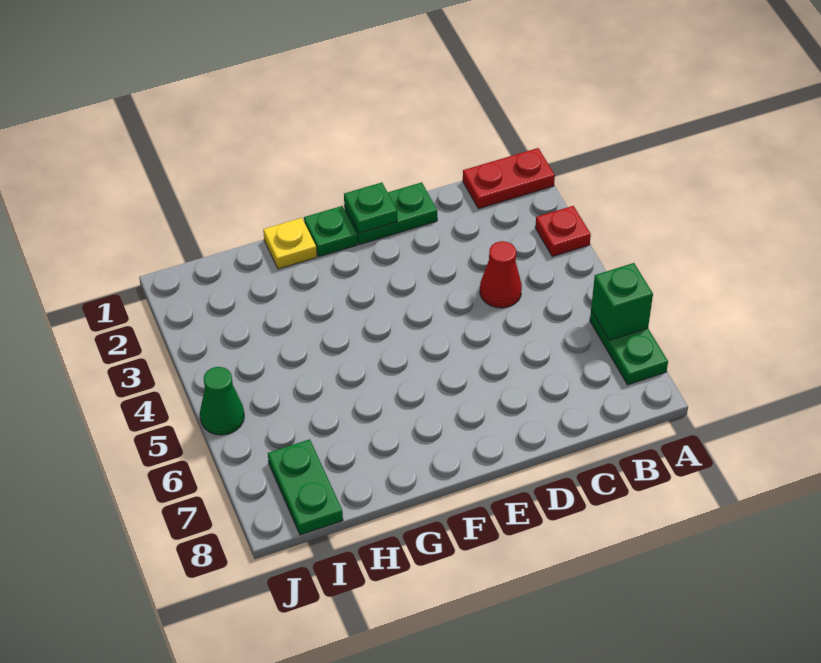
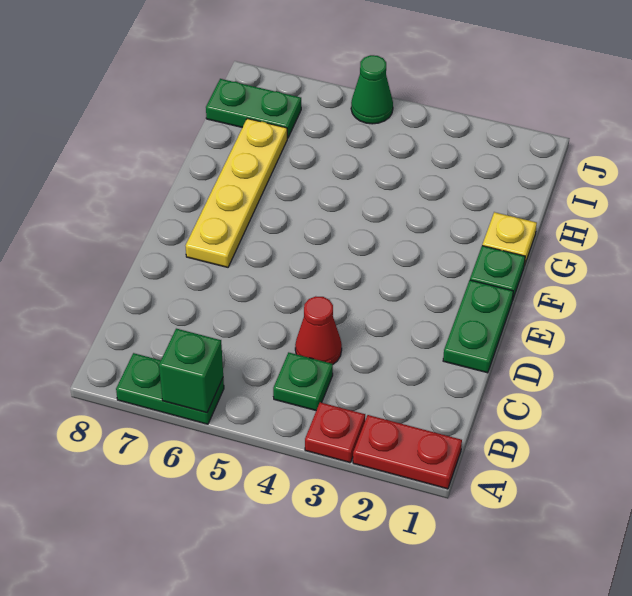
red 1x2 plate [463,148,555,209] -> red 1x2 plate turned to [353,415,462,489]
green 1x1 plate [344,183,397,233] -> green 1x1 plate moved to [273,352,333,410]
none -> yellow 1x4 plate [185,118,287,267]

